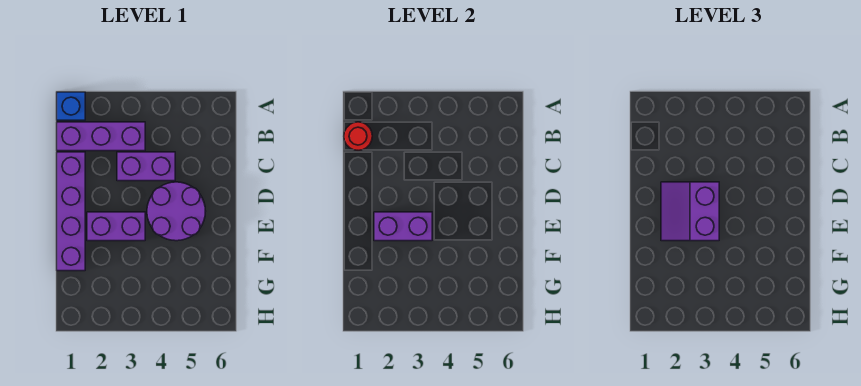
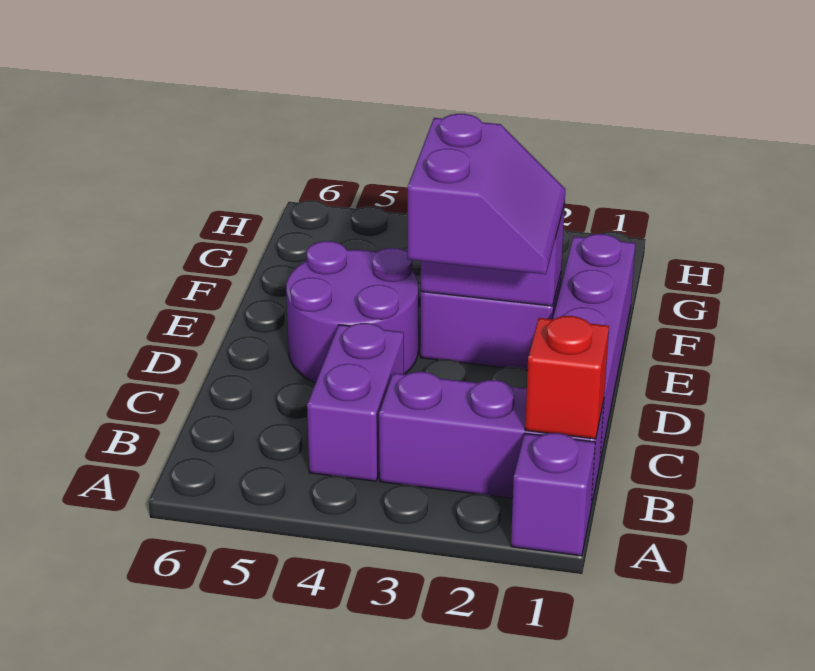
blue 1x1 brick [57,92,85,120] -> purple 1x1 brick [511,433,595,556]
red 1x1 round brick [344,122,372,150] -> red 1x1 brick [525,316,609,439]
purple 1x2 brick [117,152,175,181] -> purple 1x2 brick turned to [307,323,404,481]

